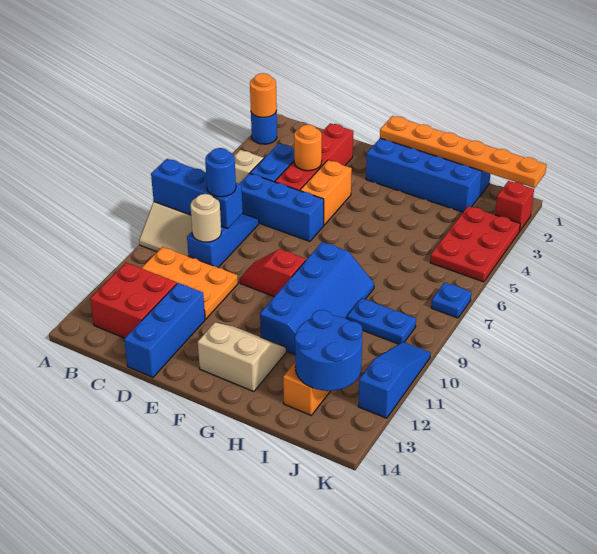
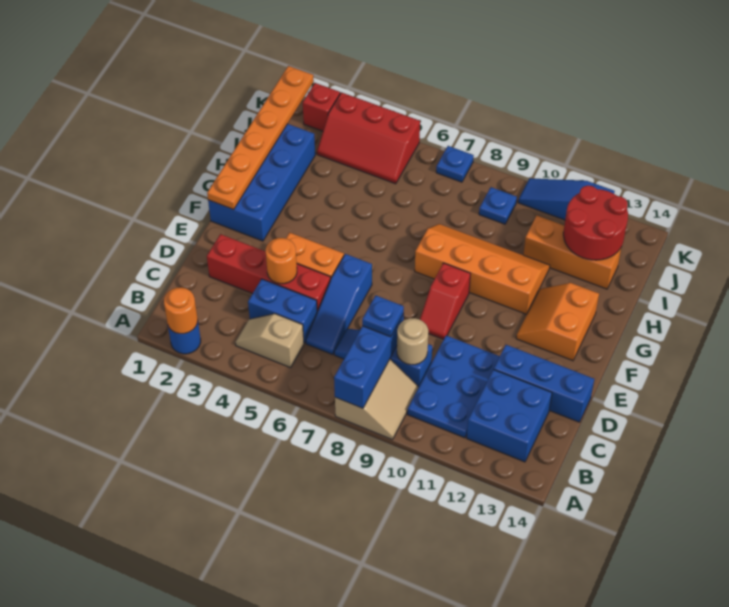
orange 2x3 plate [142,247,238,319] -> blue 2x3 plate [407,335,500,438]
red 2x2 brick [90,263,177,338] -> blue 2x2 brick [467,370,552,462]
blue 1x3 brick [239,173,324,241] -> blue 1x3 slope [306,254,372,355]
blue 1x1 round brick [205,148,236,197] -> blue 1x1 plate [362,296,404,337]
tan 2x2 slope [198,322,286,392] -> orange 2x2 slope [516,283,599,361]
blue 2x4 slope [260,242,374,354] -> orange 2x4 slope [415,224,550,314]
blue 1x2 plate [347,298,416,344] -> blue 1x1 plate [479,187,517,224]
blue 2x2 round brick [295,310,362,391] -> red 2x2 round brick [563,185,628,260]
red 2x3 plate [430,206,520,282] -> red 2x3 slope [317,92,420,184]

